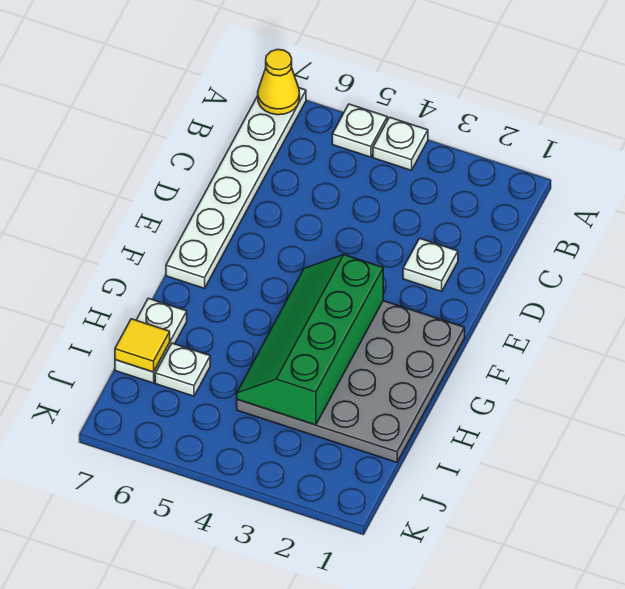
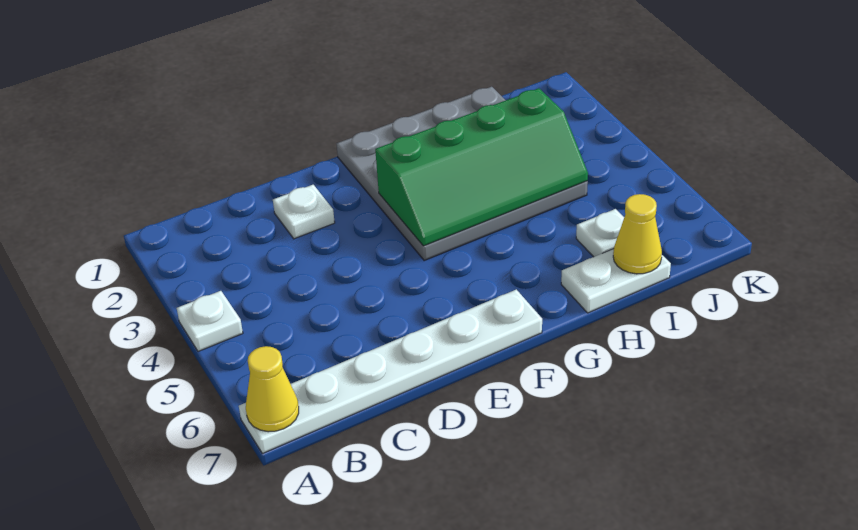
white 1x1 plate [332,104,387,157] -> none
yellow 1x1 tile [115,319,170,372] -> yellow 1x1 cone [613,194,662,274]

